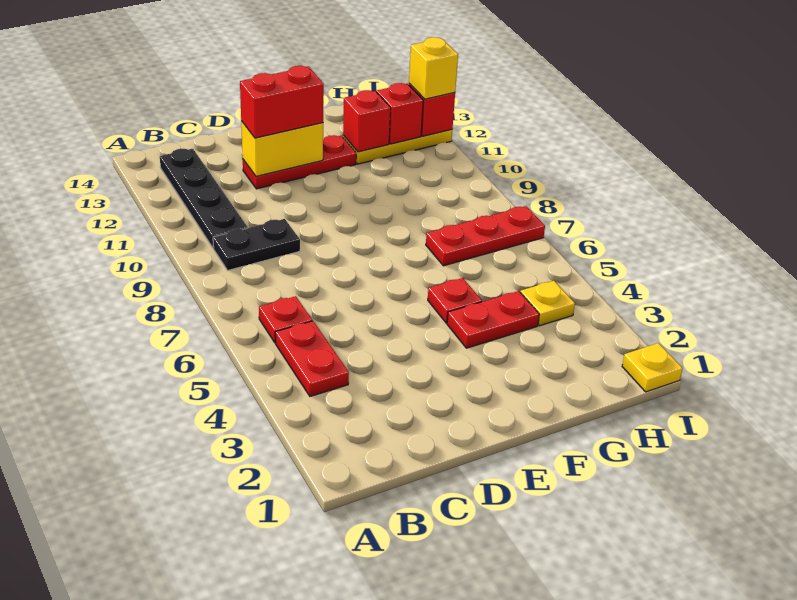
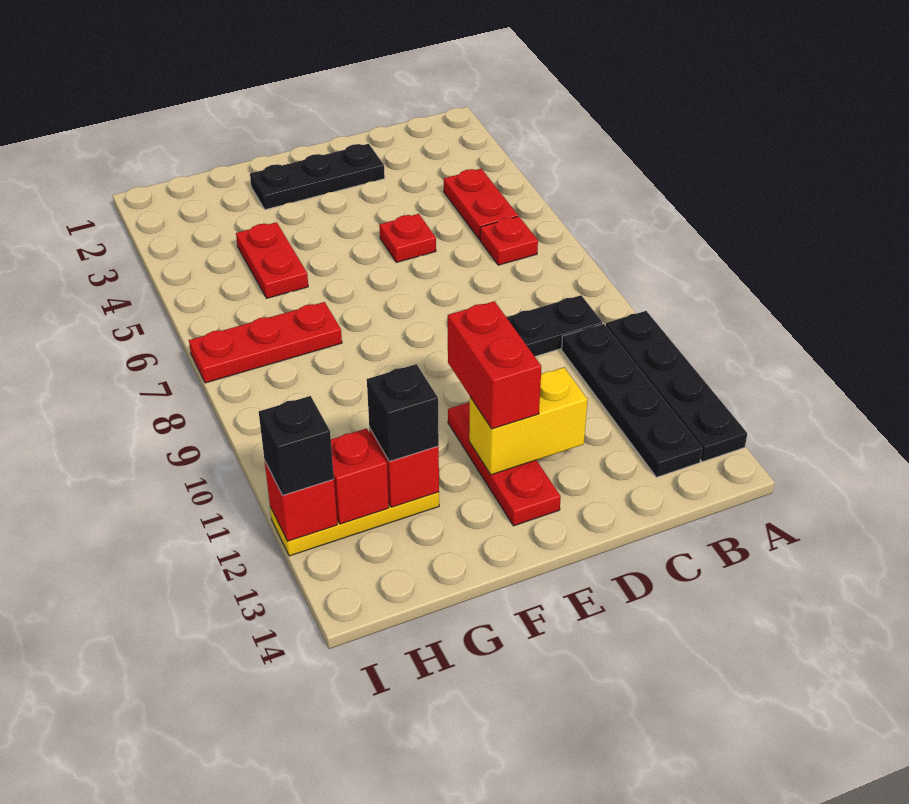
none -> black 1x4 plate [606,311,747,462]
none -> black 1x3 plate [250,144,385,210]
red 1x3 plate [243,135,356,189] -> red 1x3 plate turned to [448,402,561,526]
red 1x2 brick [240,66,324,138] -> red 1x2 brick turned to [448,301,541,429]
red 1x2 plate [447,291,539,348] -> red 1x2 plate turned to [236,222,308,298]
red 1x1 plate [428,278,482,323] -> red 1x1 plate moved to [379,214,436,262]
none -> black 1x1 brick [367,364,439,461]
yellow 1x1 plate [520,281,575,326] -> none
yellow 1x1 plate [622,343,683,392] -> none
yellow 1x1 brick [409,37,458,99] -> black 1x1 brick [259,396,334,495]

